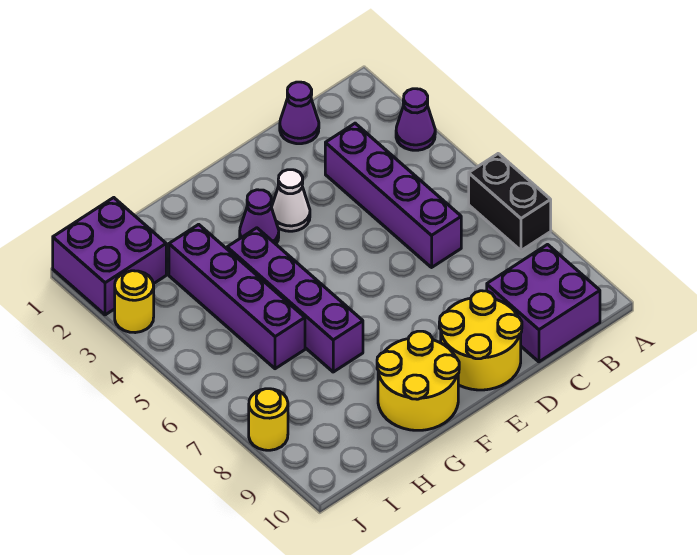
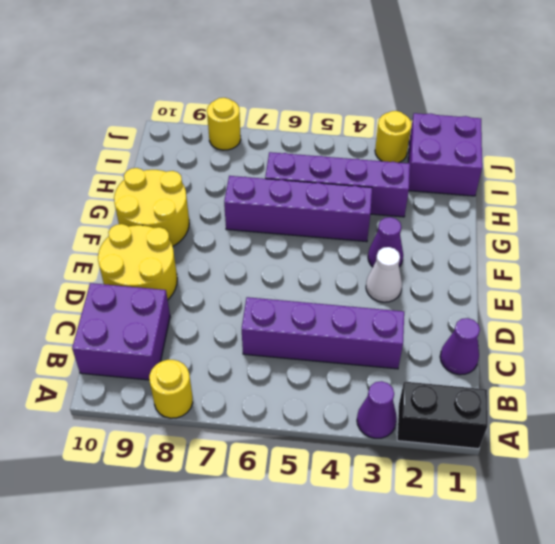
black 1x2 brick [469,154,551,251] -> black 1x2 brick moved to [397,382,488,449]
none -> yellow 1x1 round brick [149,360,193,418]

